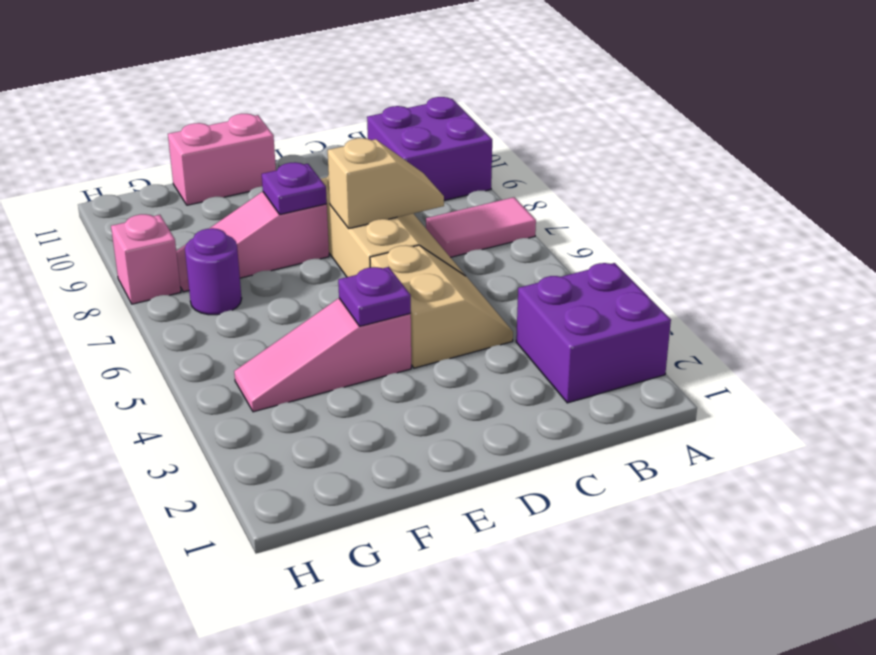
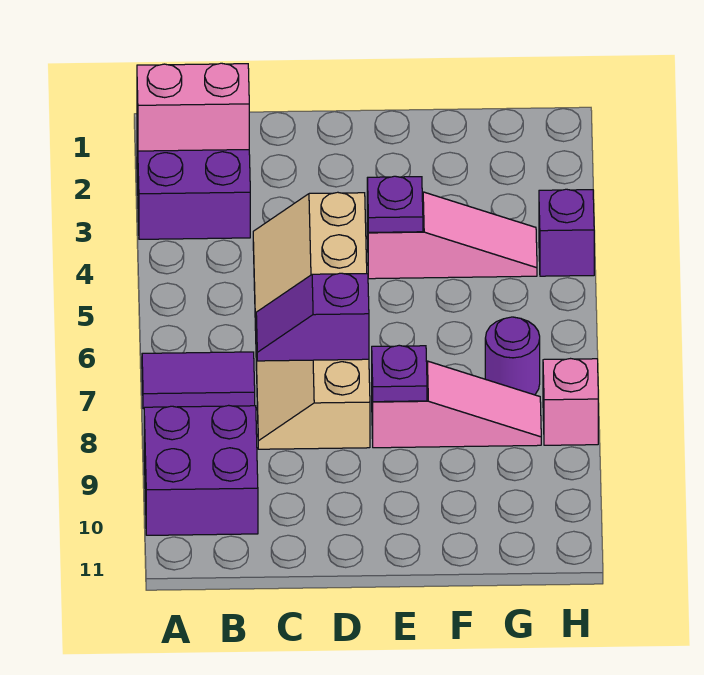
pink 1x2 tile [426,197,536,257] -> purple 1x2 tile [142,352,255,409]
tan 1x2 slope [328,138,444,228] -> purple 1x2 slope [256,273,369,361]
pink 1x2 brick [168,114,276,205] -> pink 1x2 brick moved to [137,63,249,151]
none -> purple 1x1 brick [539,189,594,276]

